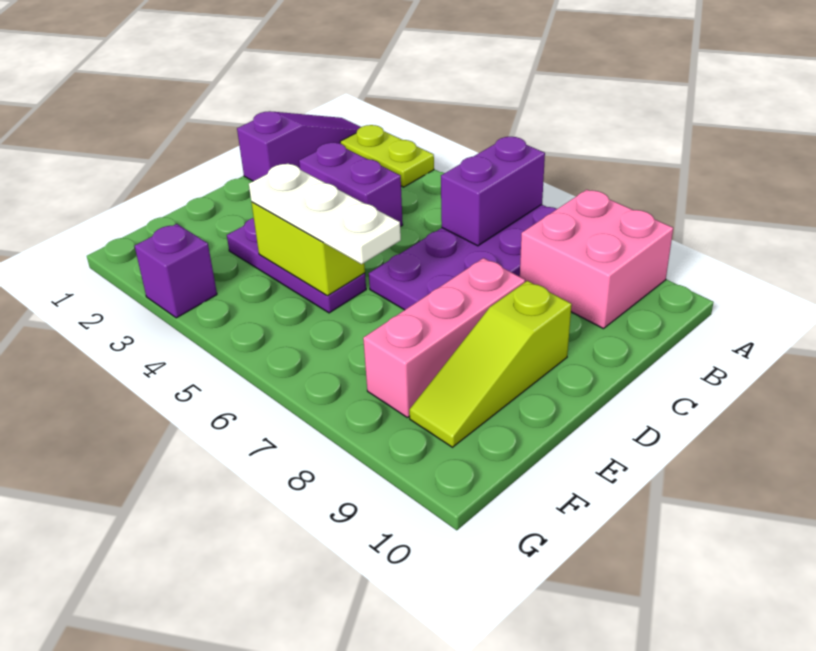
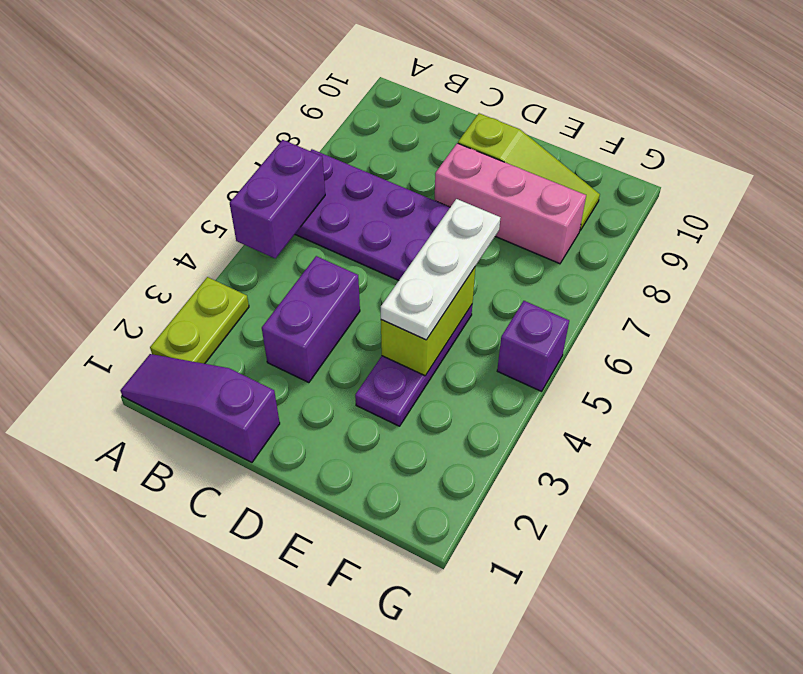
purple 1x2 brick [441,137,545,246] -> purple 1x2 brick turned to [230,140,325,258]
pink 2x2 brick [520,190,673,329] -> none
purple 1x1 brick [135,224,217,318] -> purple 1x1 brick moved to [497,301,569,391]

